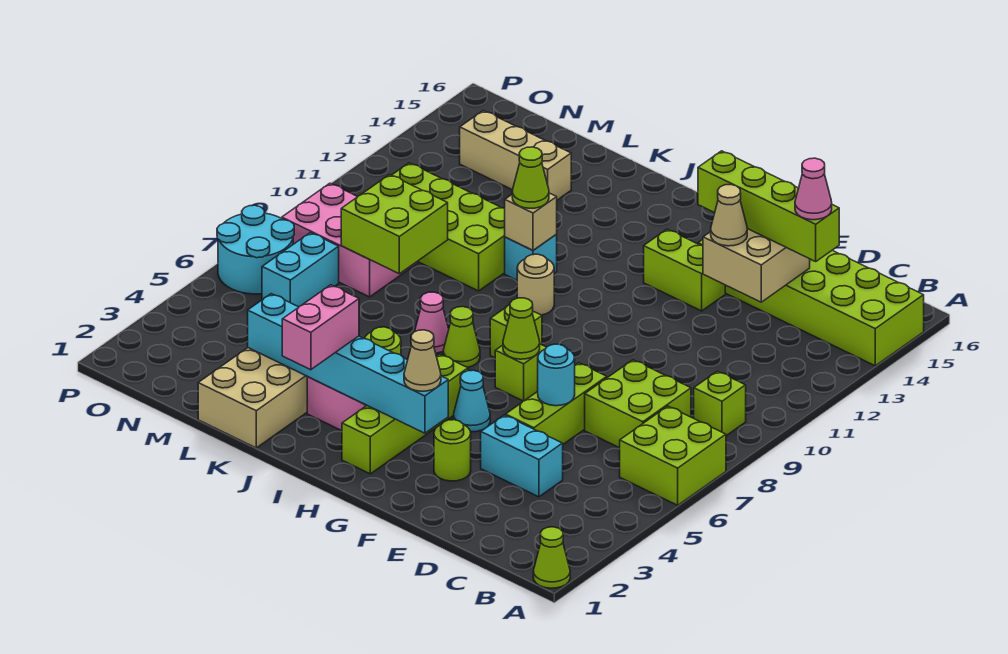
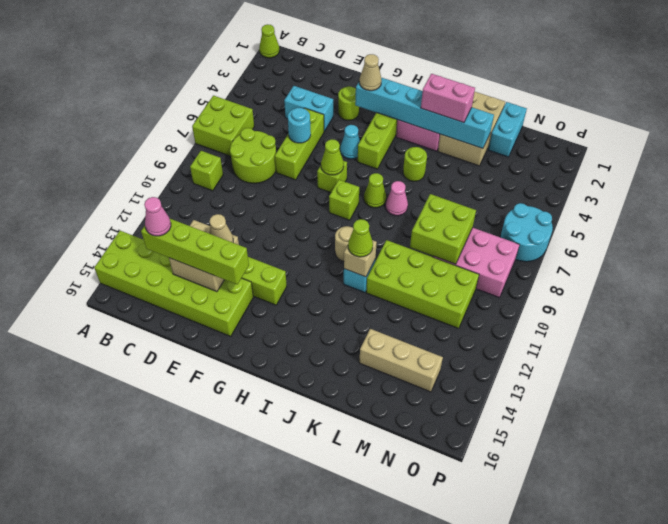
lime 2x2 brick [585,360,691,448] -> lime 2x2 round brick [230,128,276,183]
pink 1x2 brick [282,285,359,370] -> pink 1x2 brick turned to [421,74,475,123]
cyan 1x2 brick [262,233,339,307] -> cyan 1x2 brick moved to [488,102,527,157]

